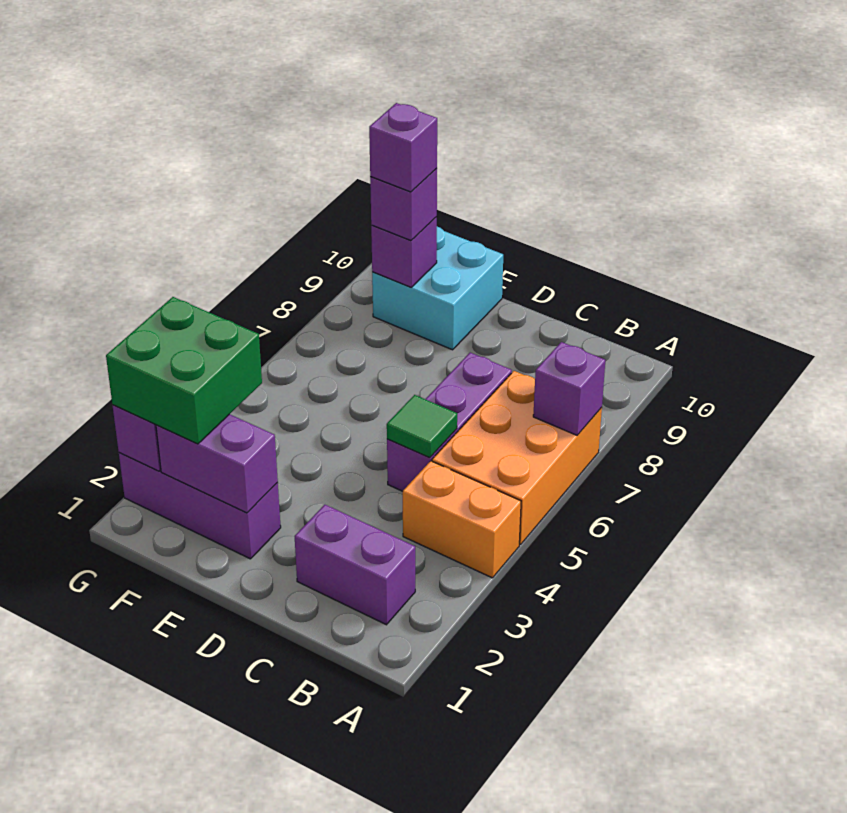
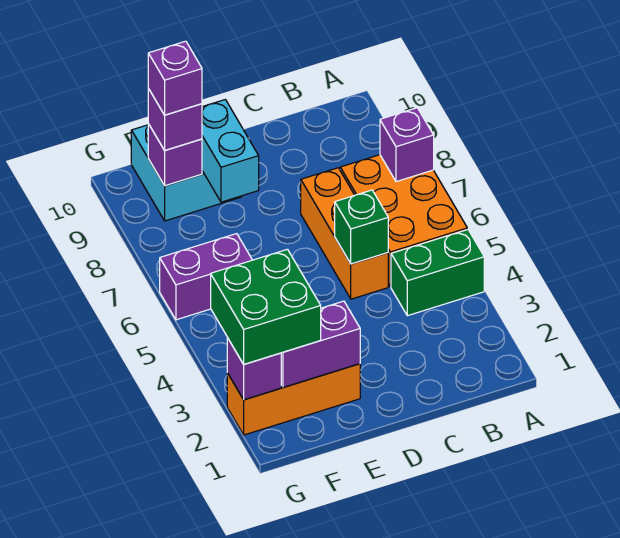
orange 1x2 brick [403,461,521,578] -> green 1x2 brick [391,229,484,316]
purple 1x2 brick [295,505,415,625] -> purple 1x2 brick moved to [160,234,252,320]
purple 1x3 brick [387,353,512,491] -> orange 1x3 brick [301,168,388,299]
green 1x1 tile [387,395,457,458] -> green 1x1 brick [335,190,388,264]
purple 1x3 brick [119,453,281,559] -> orange 1x3 brick [227,364,360,435]
none -> cyan 1x2 brick [202,100,259,202]

